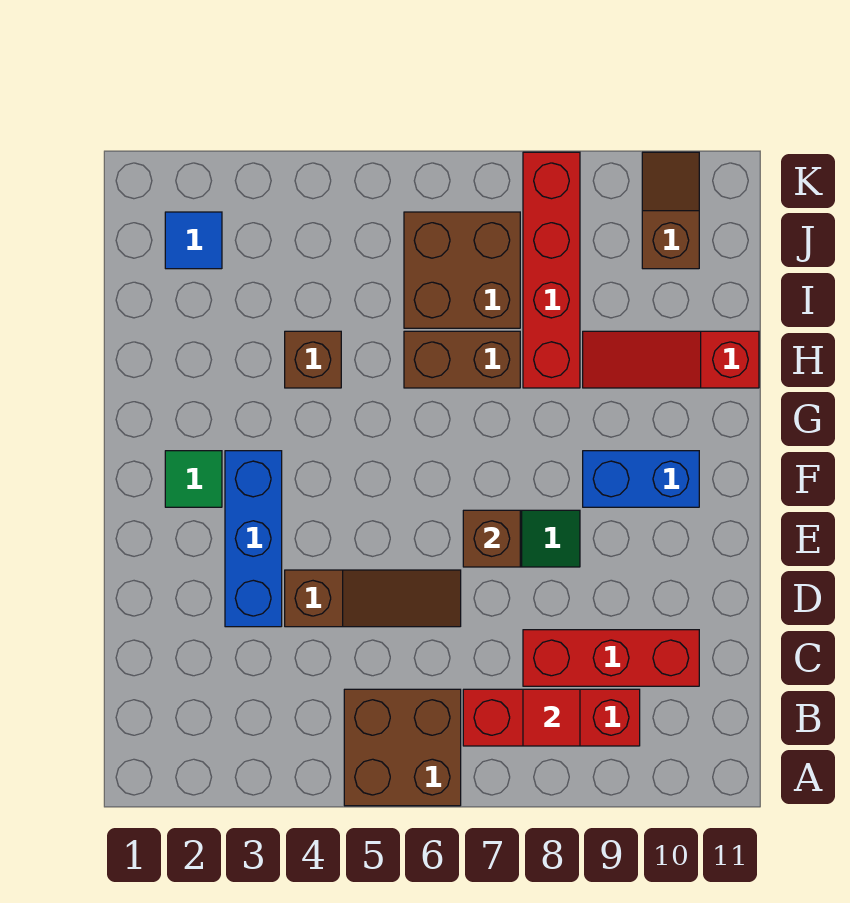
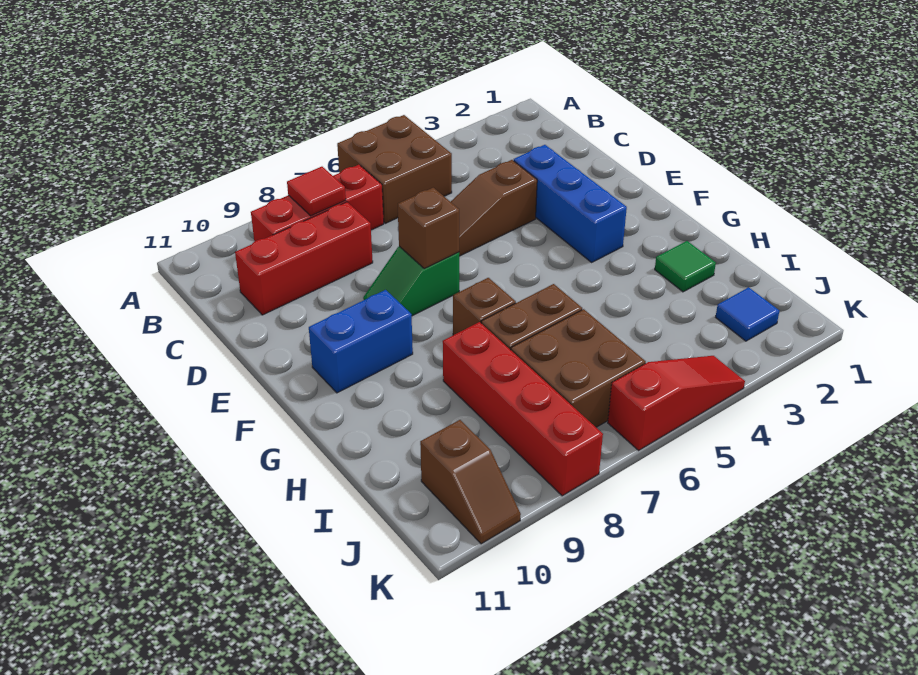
green 1x1 tile [165,451,222,507] -> green 1x1 tile moved to [655,241,716,292]
brown 1x1 brick [285,331,341,388] -> brown 1x1 brick moved to [453,278,516,335]
red 1x3 slope [583,331,759,388] -> red 1x3 slope moved to [608,356,745,450]

